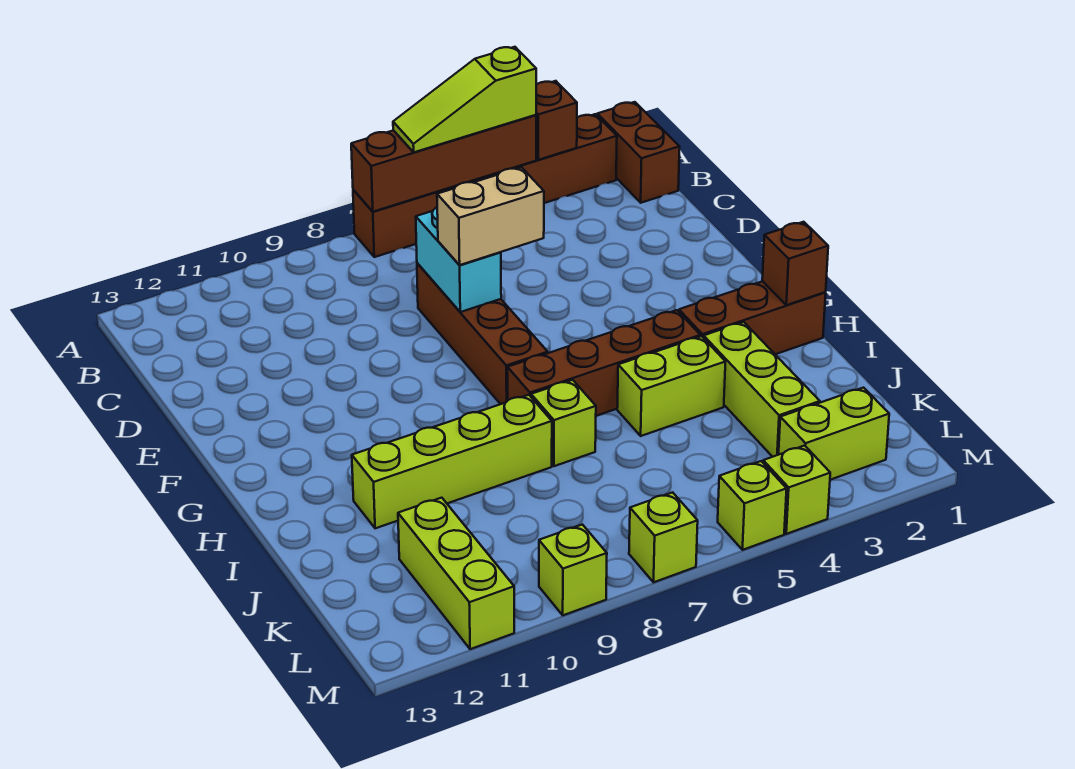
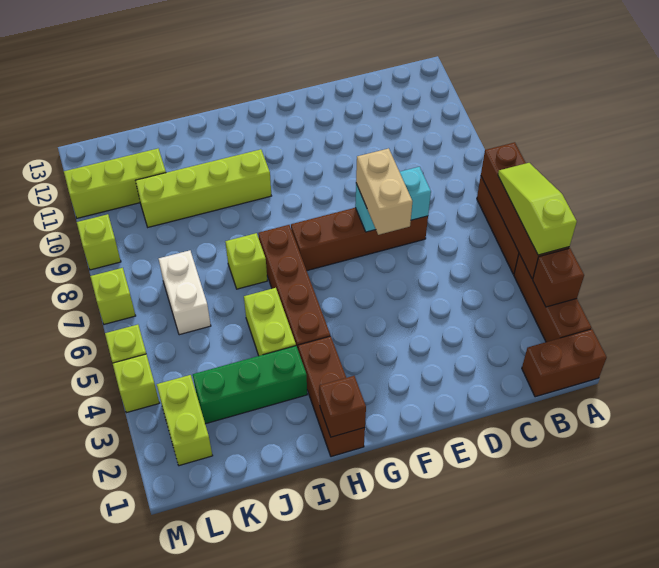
lime 1x3 brick [704,322,820,457] -> green 1x3 brick [193,346,307,424]
lime 1x4 brick [352,395,552,528] -> lime 1x4 brick turned to [136,149,271,227]
none -> white 1x2 brick [159,250,211,335]

